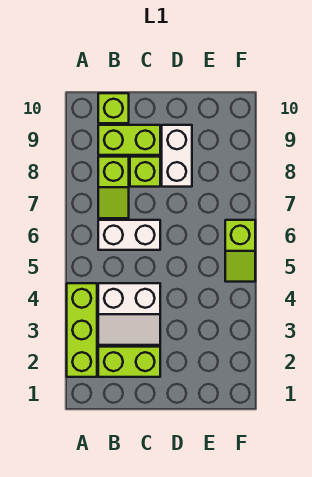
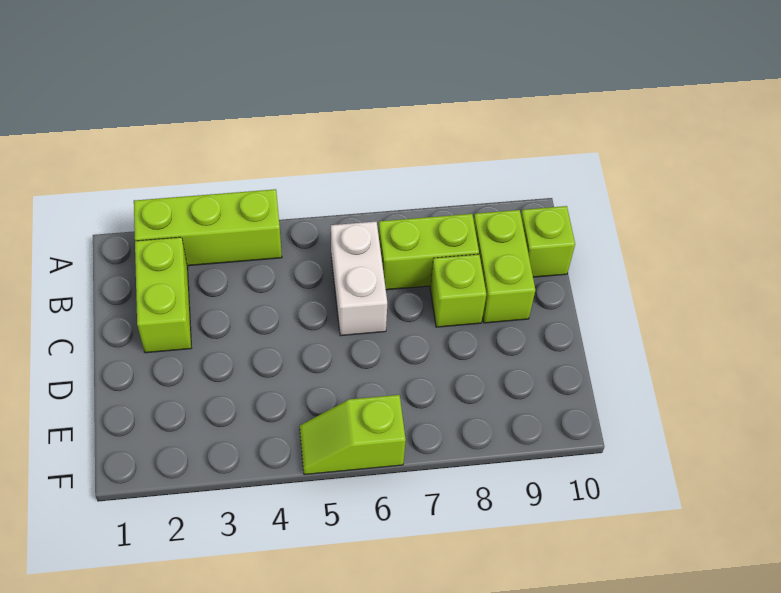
white 2x2 slope [98,283,160,345] -> none
lime 1x2 slope [98,157,129,218] -> lime 1x2 brick [378,214,479,290]
white 1x2 brick [162,125,192,187] -> none

